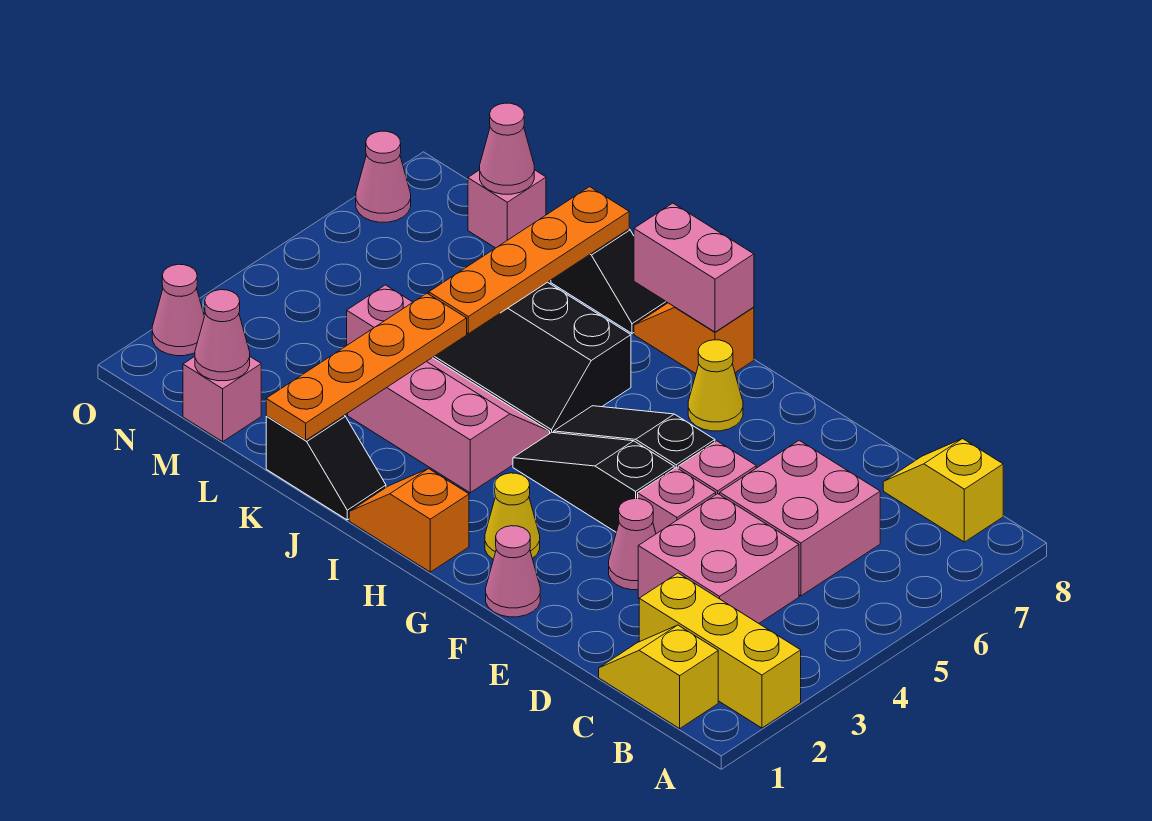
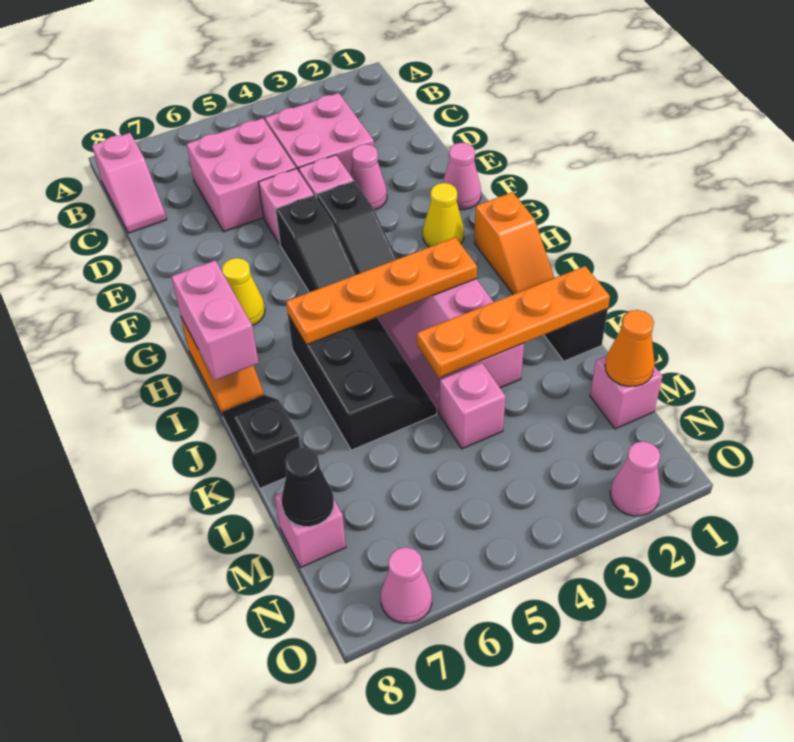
yellow 1x3 brick [639,573,801,728] -> none
yellow 1x2 slope [599,625,718,728] -> none
yellow 1x2 slope [883,439,1003,542] -> pink 1x2 slope [92,133,167,233]
orange 1x4 plate [429,187,629,334] -> orange 1x4 plate moved to [286,237,477,345]
pink 1x1 cone [195,290,250,381] -> orange 1x1 cone [605,310,655,386]
pink 1x1 cone [480,103,534,194] -> black 1x1 cone [282,448,334,527]

